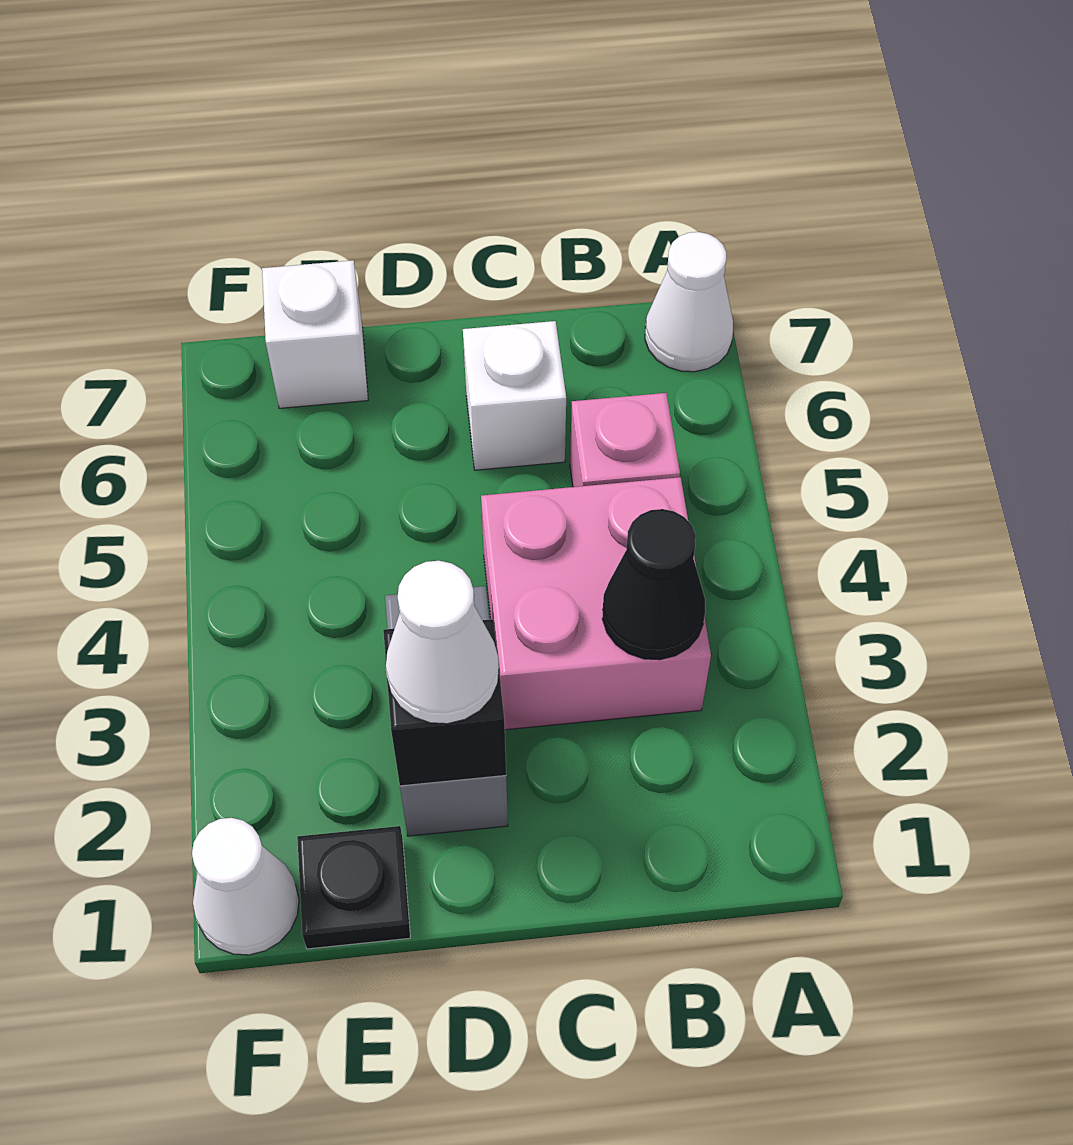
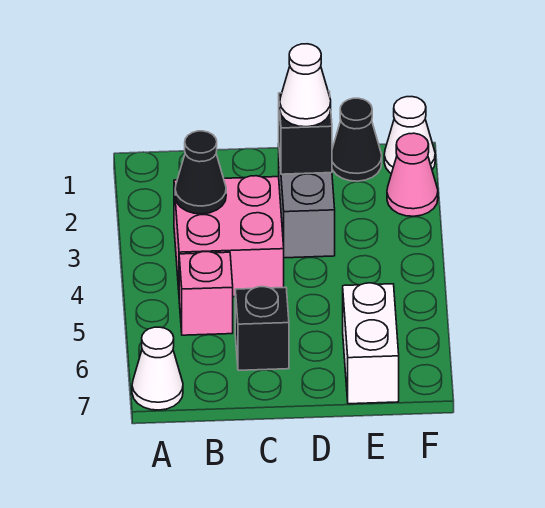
white 1x1 brick [463,321,566,470] -> black 1x1 brick [235,287,289,370]
black 1x1 plate [297,826,410,949] -> black 1x1 cone [332,98,382,181]
white 1x1 brick [262,260,368,408] -> white 1x2 brick [343,283,399,404]
none -> pink 1x1 cone [387,133,438,216]

